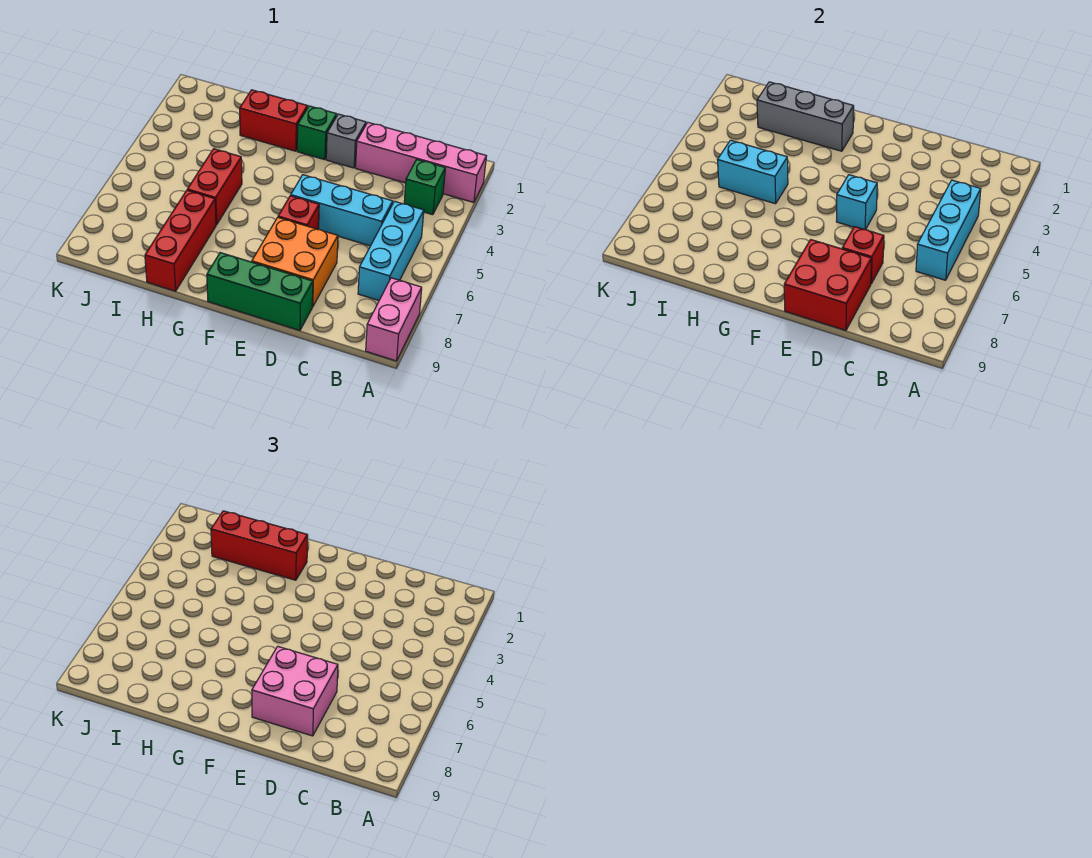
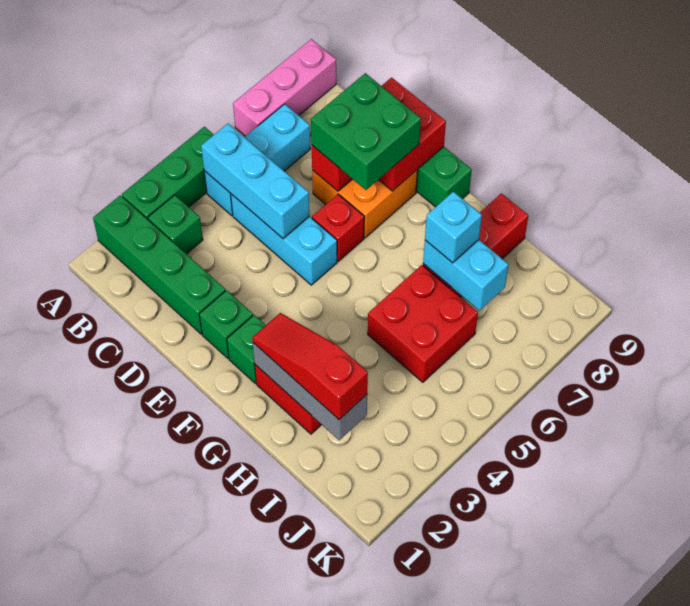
pink 1x4 brick [356,123,486,202] -> green 1x4 brick [93,195,226,334]
none -> green 1x3 brick [122,127,214,219]
pink 1x2 brick [366,278,422,361] -> pink 1x3 brick [233,39,336,136]
cyan 1x3 brick [916,180,981,280] -> cyan 1x3 brick turned to [201,124,309,239]
pink 2x2 brick [252,646,338,736] -> green 2x2 brick [311,73,421,190]
grey 1x1 brick [326,114,366,168] -> green 1x1 brick [199,290,253,358]
cyan 1x1 brick [836,175,877,230] -> cyan 1x1 brick moved to [425,192,482,263]
red 1x3 brick [211,511,308,580] -> red 1x3 slope [252,313,368,420]
red 1x2 brick [187,149,242,225] -> red 2x2 brick [368,265,478,382]
cyan 1x2 brick [718,140,788,204] -> cyan 1x2 brick moved to [423,240,508,311]

